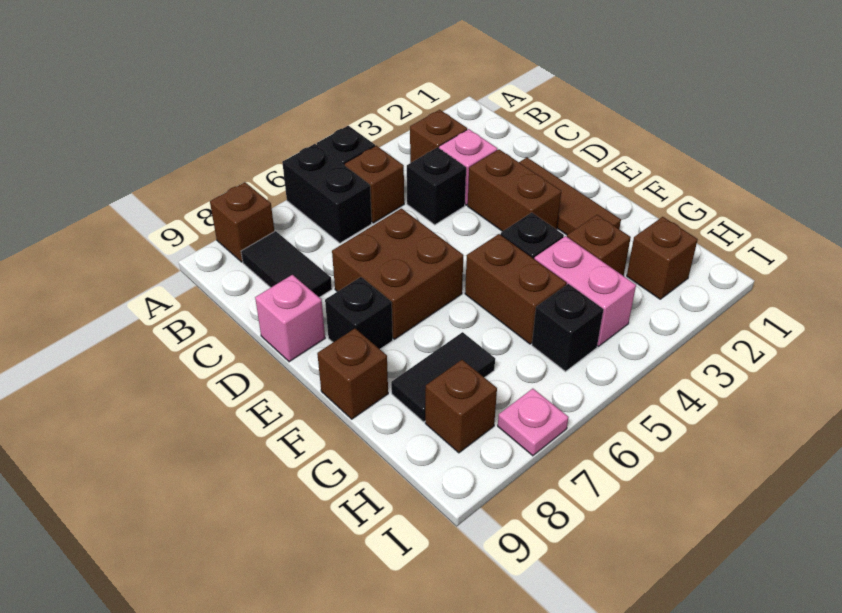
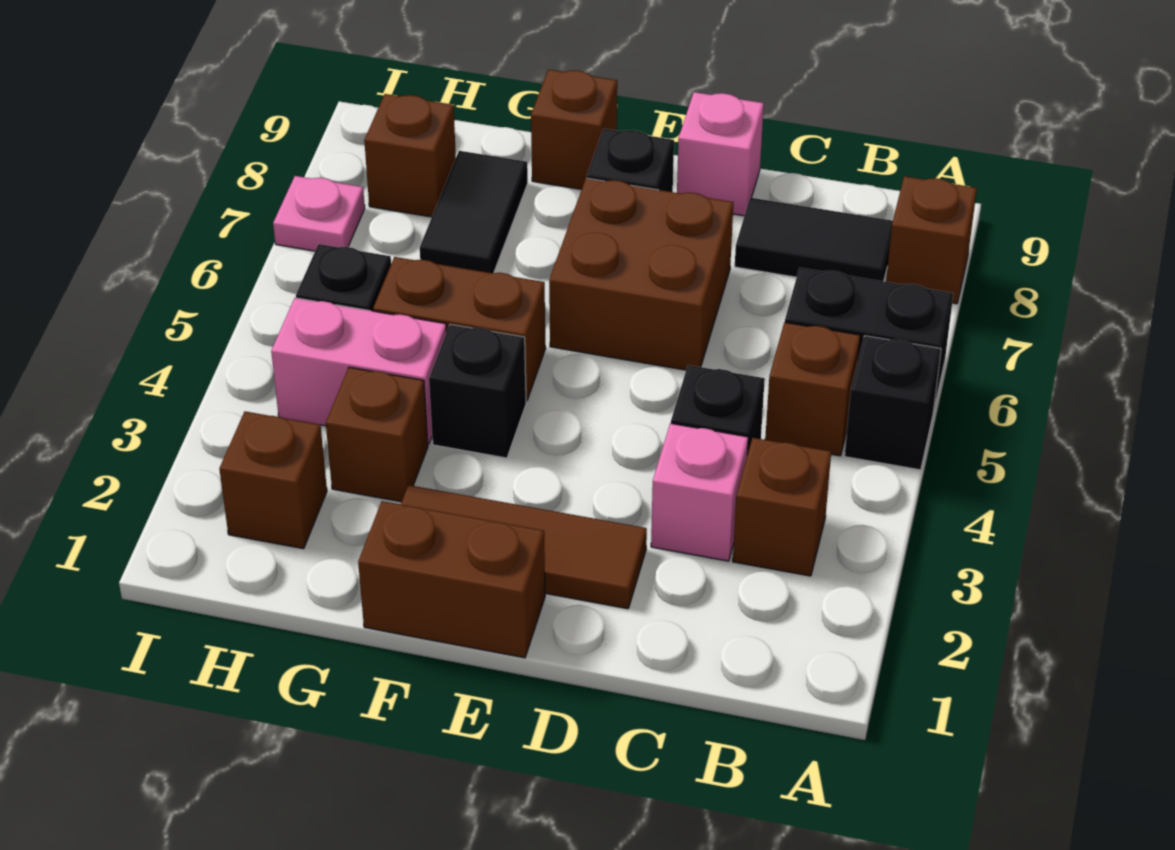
brown 1x2 brick [468,149,561,231] -> brown 1x2 brick moved to [358,501,545,658]

